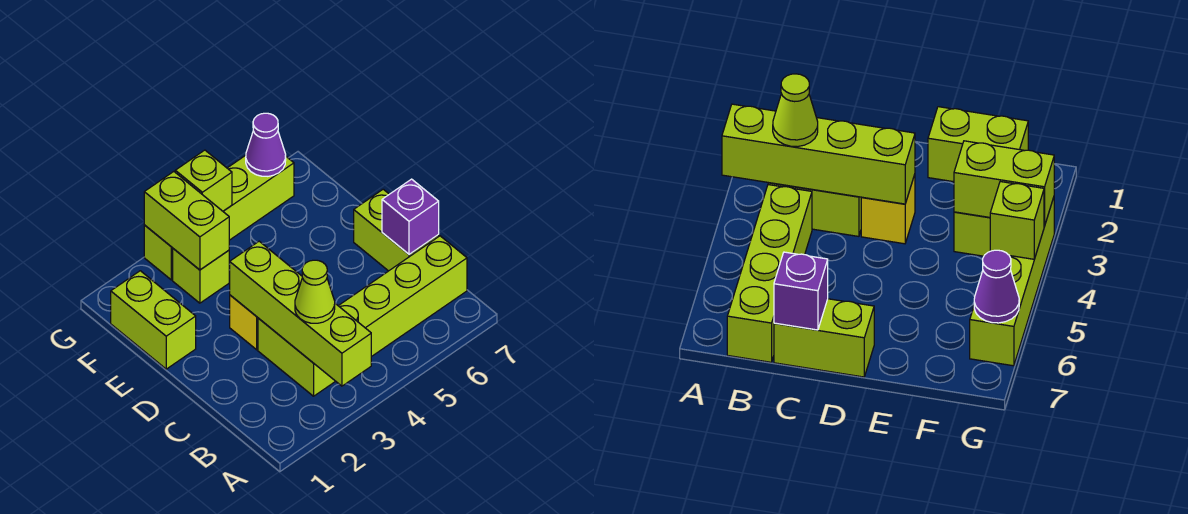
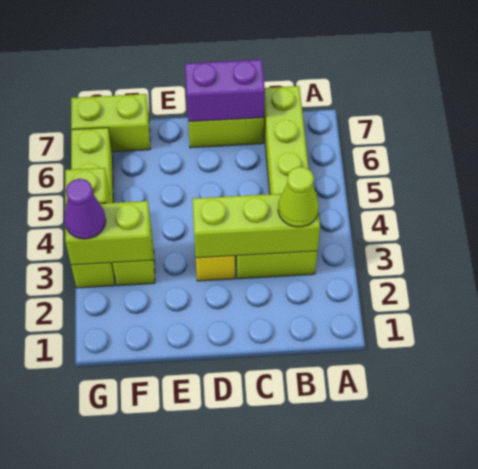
lime 1x4 brick [229,241,371,386] -> lime 1x3 brick [192,192,320,258]
purple 1x1 brick [382,179,439,254] -> purple 1x2 brick [185,60,265,122]
lime 1x2 brick [111,271,196,369] -> lime 1x2 brick moved to [71,94,150,152]
purple 1x1 cone [246,113,286,176] -> purple 1x1 cone moved to [64,179,106,239]

